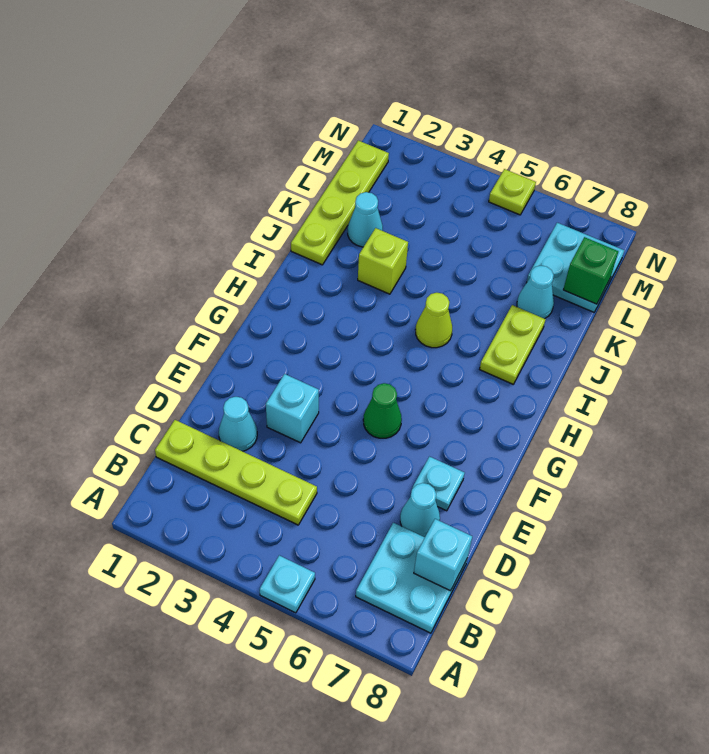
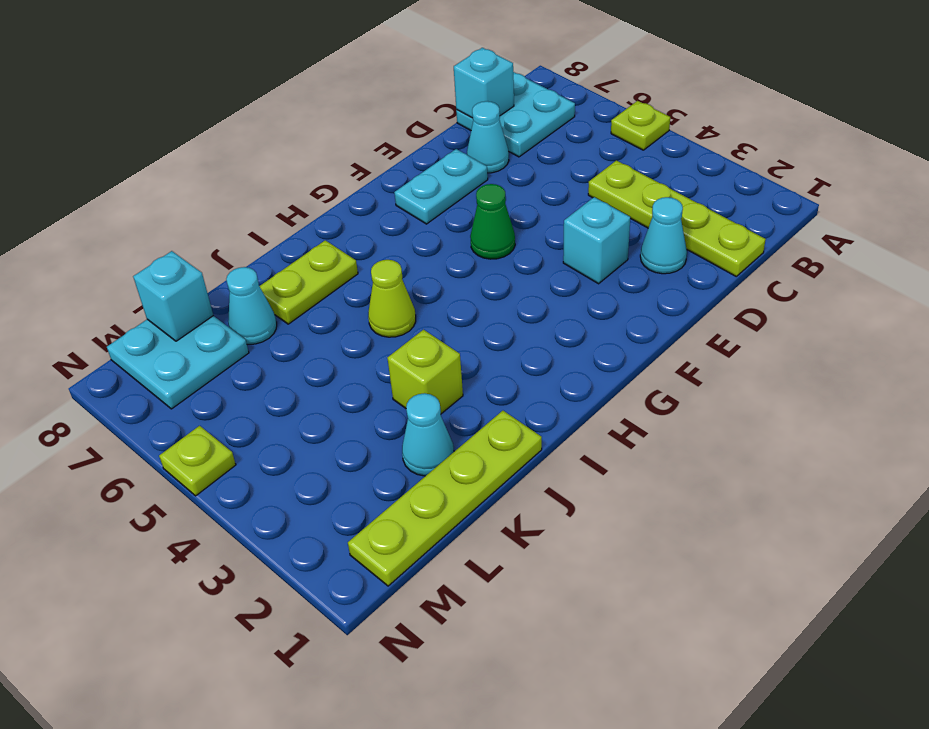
cyan 1x1 plate [260,555,315,613] -> lime 1x1 plate [611,101,670,150]
cyan 1x1 plate [412,457,464,511] -> cyan 1x2 plate [394,149,488,224]
green 1x1 brick [563,237,618,304] -> cyan 1x1 brick [133,251,213,341]

